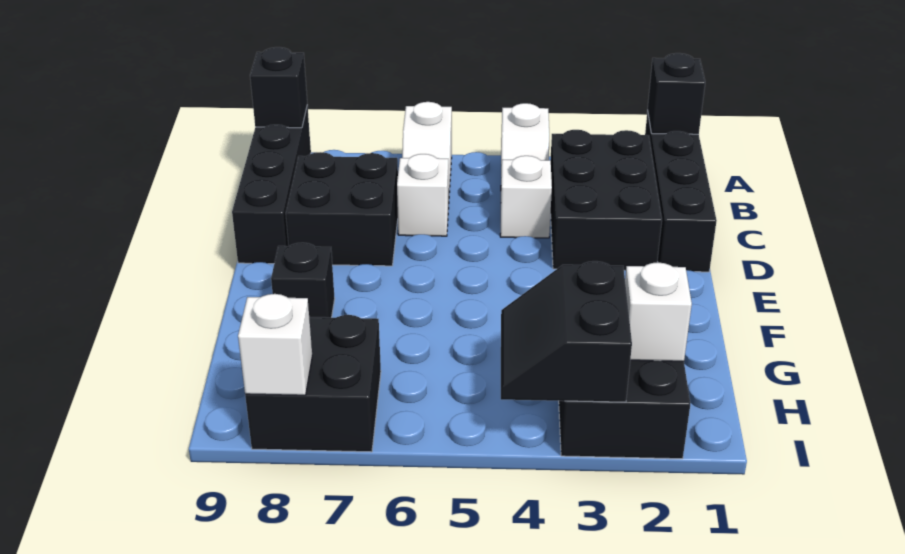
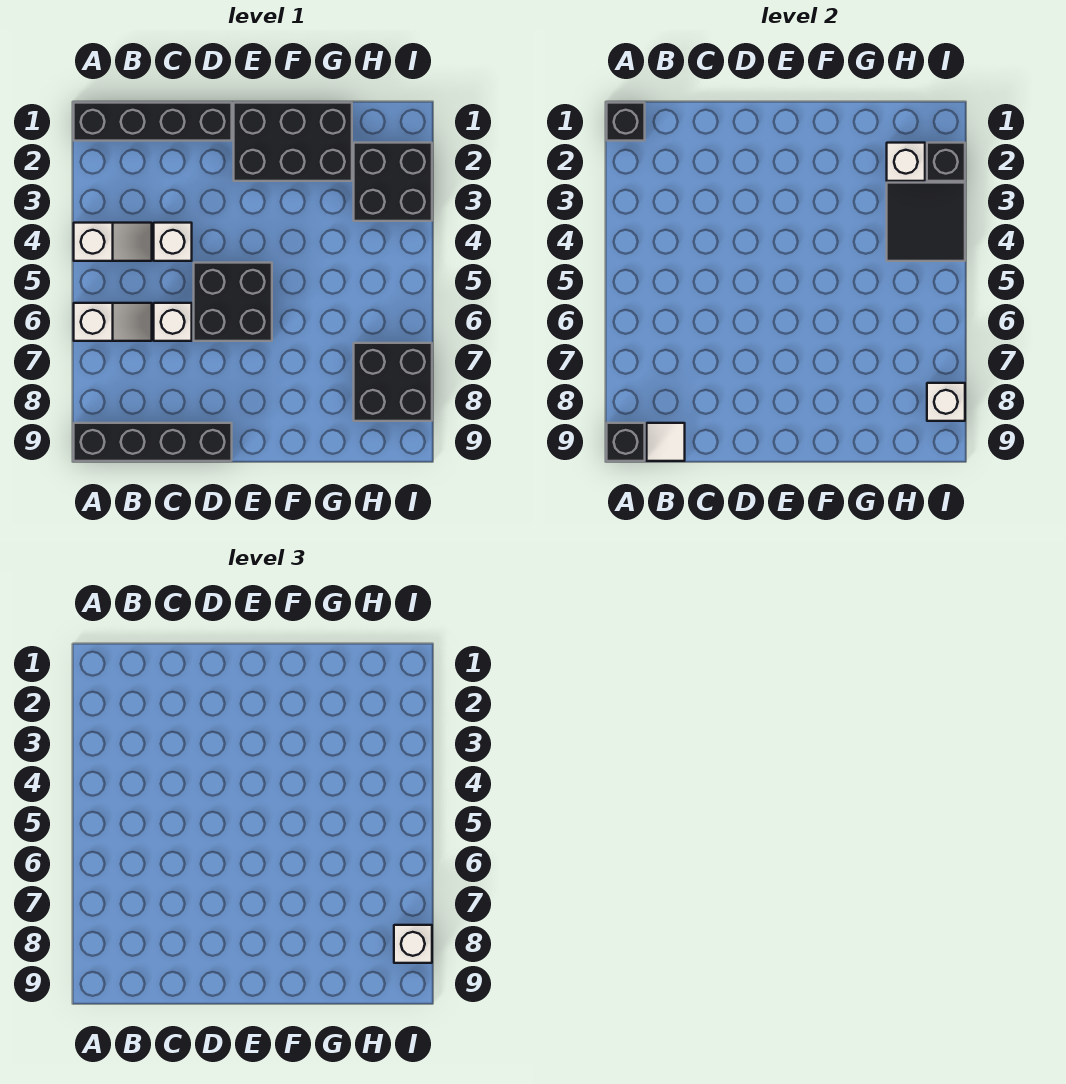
black 2x3 brick [550,130,662,270] -> black 2x3 brick moved to [234,103,352,181]
none -> white 1x1 tile [647,423,685,461]
black 2x2 brick [286,152,398,266] -> black 2x2 brick moved to [194,263,272,341]
black 1x1 brick [271,243,335,318] -> black 1x1 brick moved to [927,143,965,181]
black 2x2 slope [501,261,632,402] -> black 2x2 tile [887,183,965,261]
none -> white 1x1 brick [394,925,432,963]

